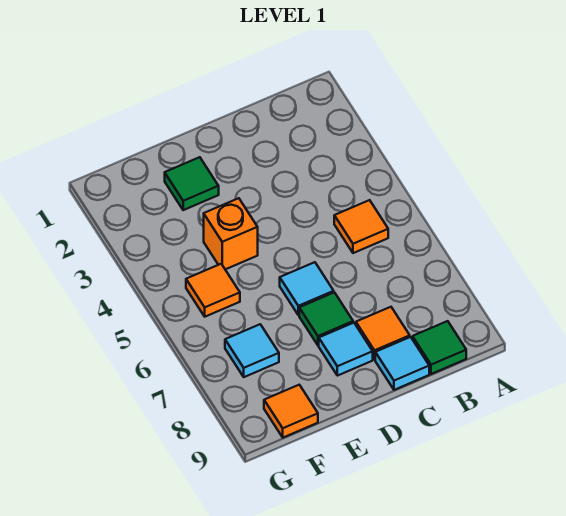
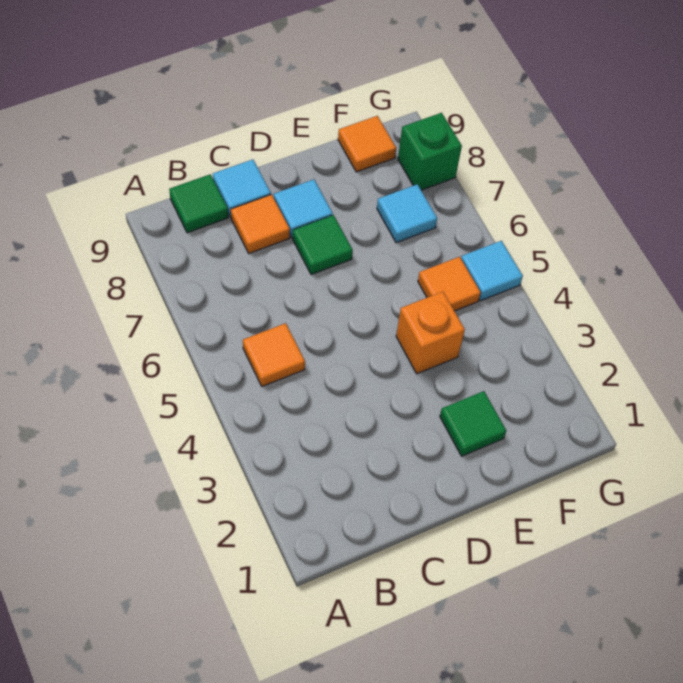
cyan 1x1 tile [280,262,334,315] -> cyan 1x1 tile moved to [461,241,523,301]
none -> green 1x1 brick [398,113,462,190]

